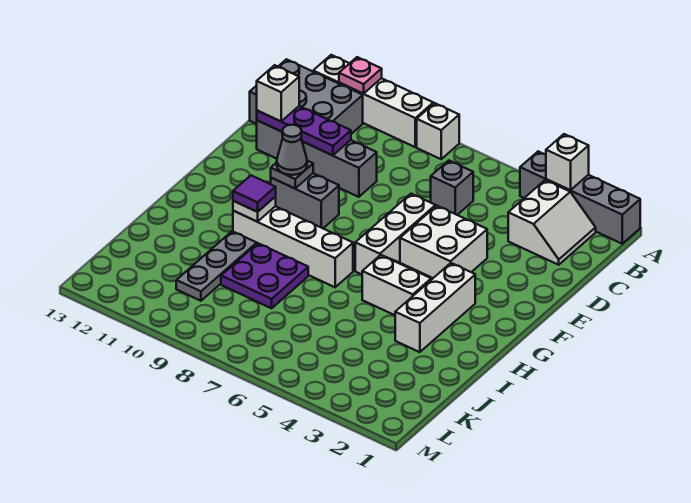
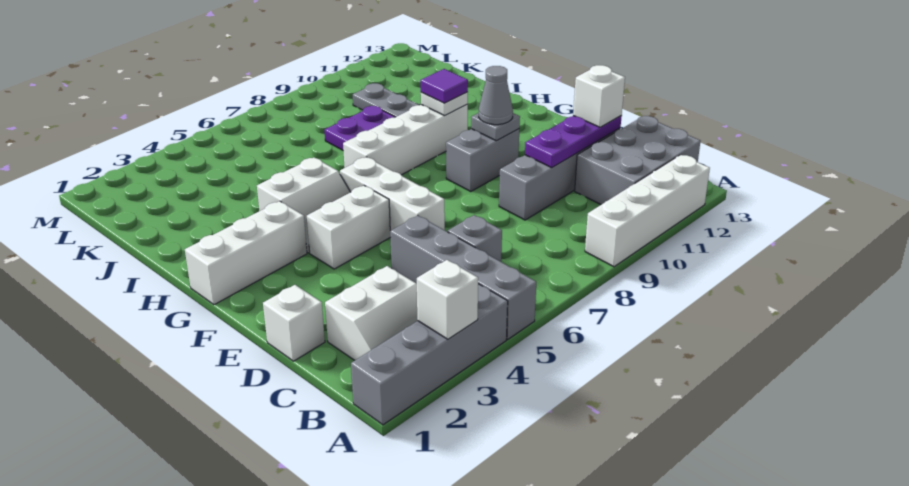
none -> grey 1x4 brick [390,216,536,339]
white 1x1 brick [417,103,459,159] -> white 1x1 brick moved to [263,285,325,361]
pink 1x1 plate [339,57,382,94] -> none
white 2x2 slope [508,180,596,265] -> white 2x2 slope turned to [325,266,417,360]
white 2x2 brick [400,206,487,278] -> white 1x2 brick [307,186,390,269]
white 1x3 brick [395,263,475,352] -> white 1x3 brick turned to [185,201,307,305]

